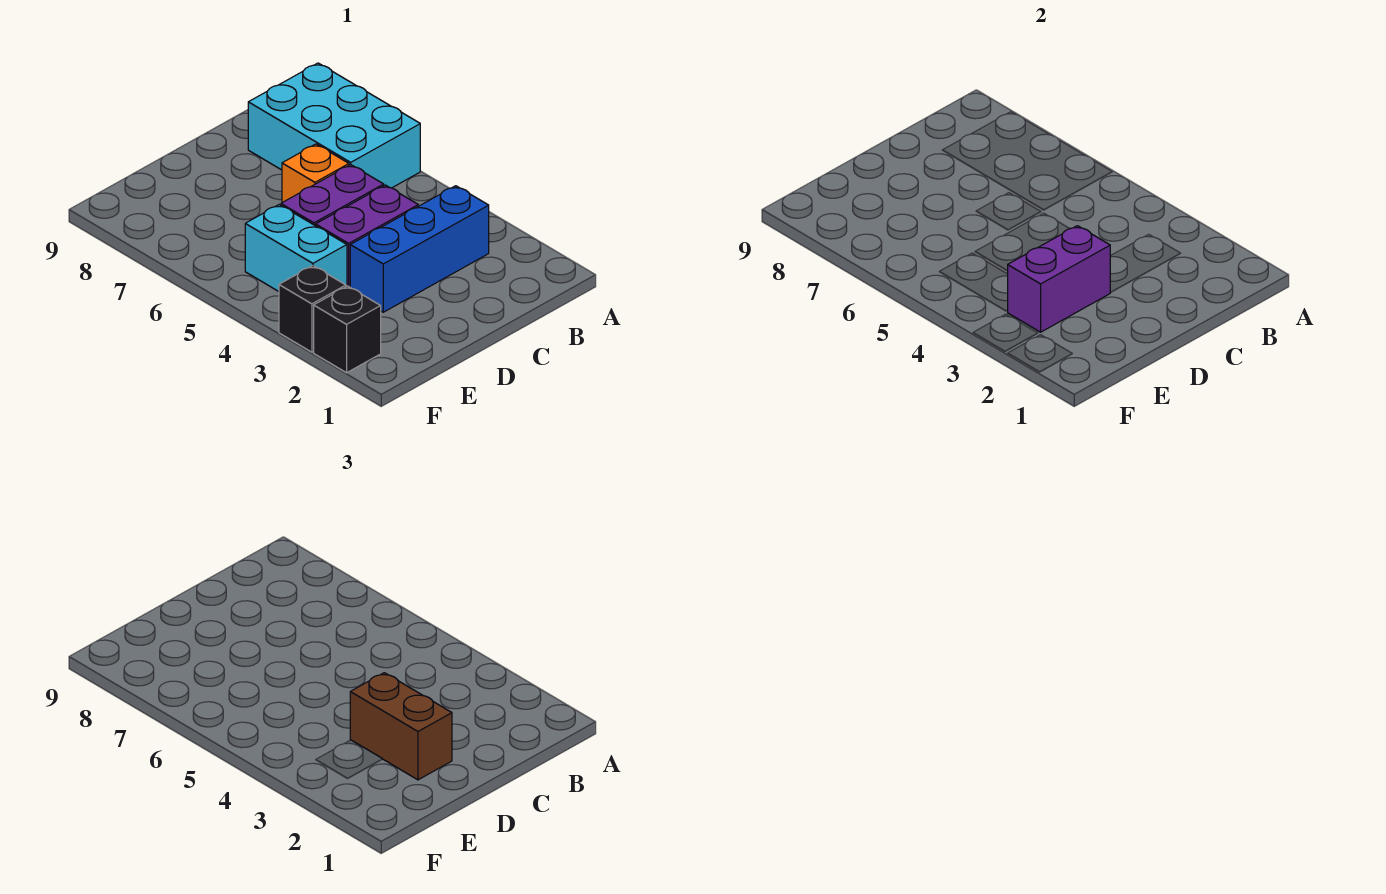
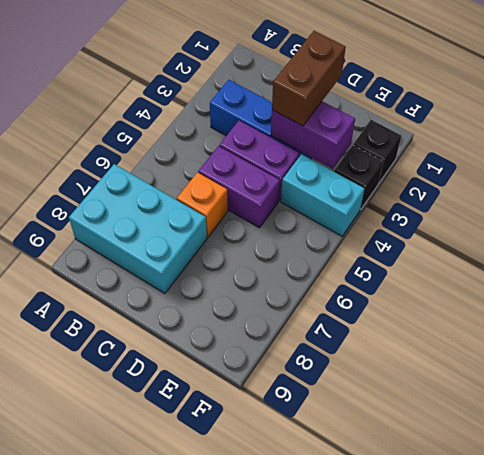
cyan 2x3 brick [248,63,420,188] -> cyan 2x3 brick turned to [69,164,207,294]
cyan 1x2 brick [245,205,347,291] -> cyan 1x2 brick turned to [281,154,365,236]

